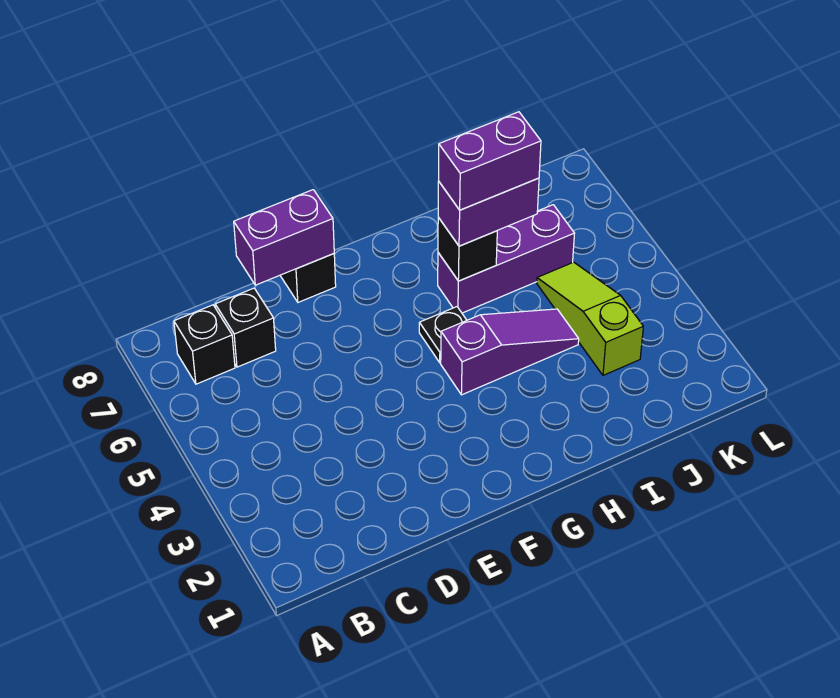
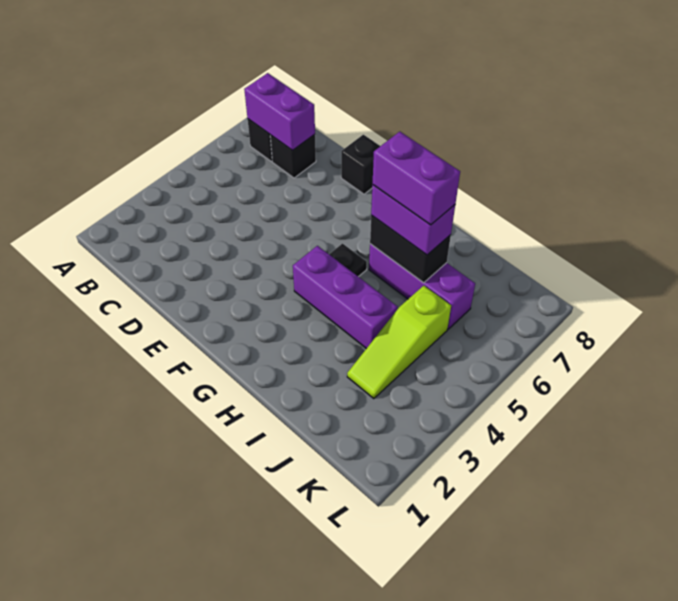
purple 1x2 brick [234,190,334,285] -> purple 1x2 brick moved to [244,73,315,151]
purple 1x3 slope [441,309,579,395] -> purple 1x3 brick [293,246,397,348]
black 1x1 brick [438,218,497,281] -> black 1x2 brick [370,215,451,283]
lime 1x3 slope [537,262,643,375] -> lime 1x3 slope turned to [347,286,451,399]

